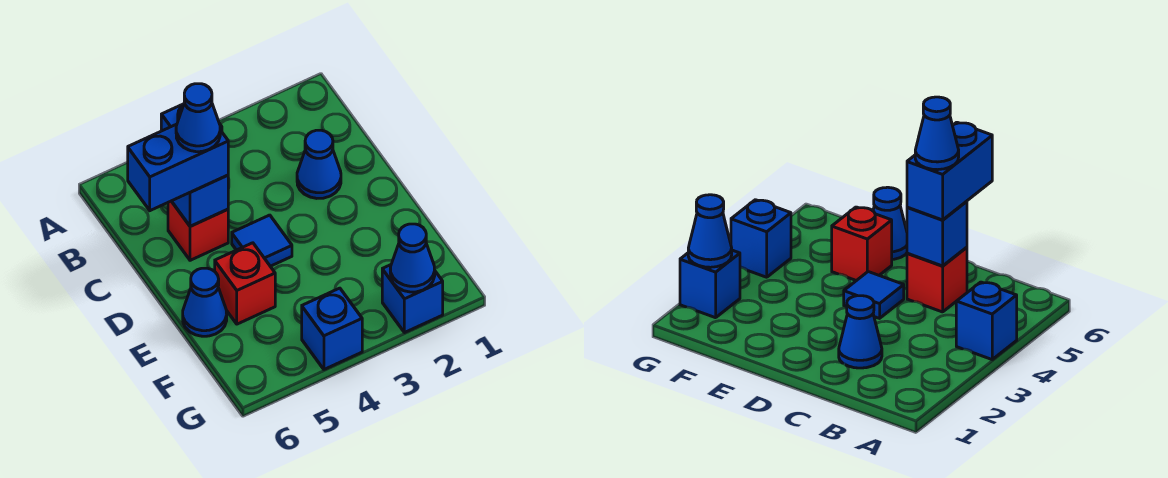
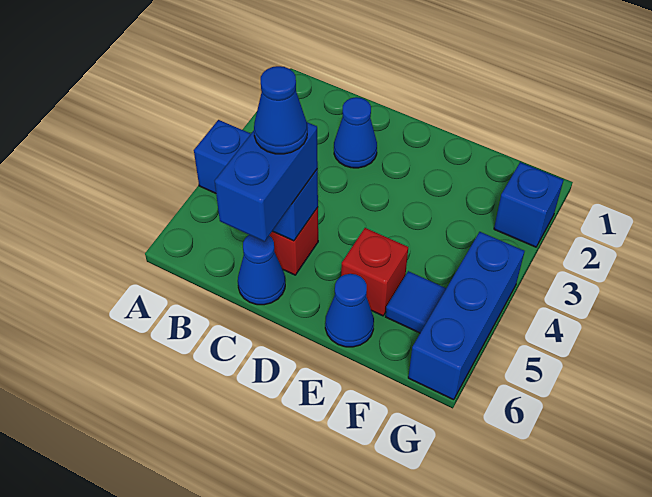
blue 1x1 tile [232,215,292,266] -> blue 1x1 tile moved to [386,271,446,333]
blue 1x1 cone [390,224,435,292] -> blue 1x1 cone moved to [238,235,285,305]
blue 1x1 brick [302,288,362,369] -> blue 1x3 brick [408,232,525,400]

